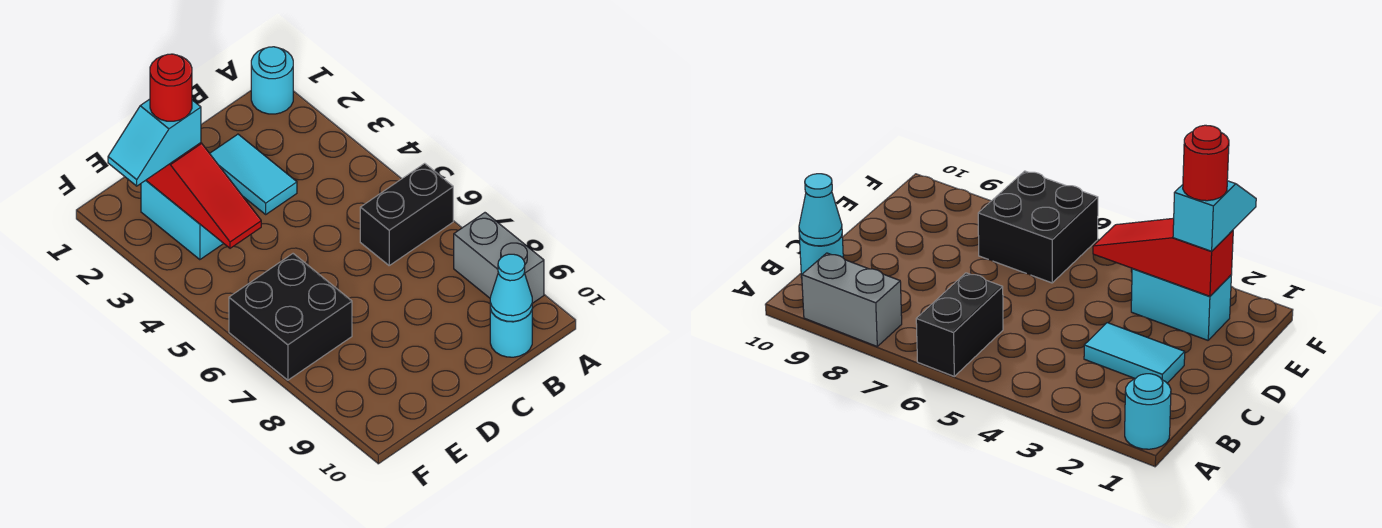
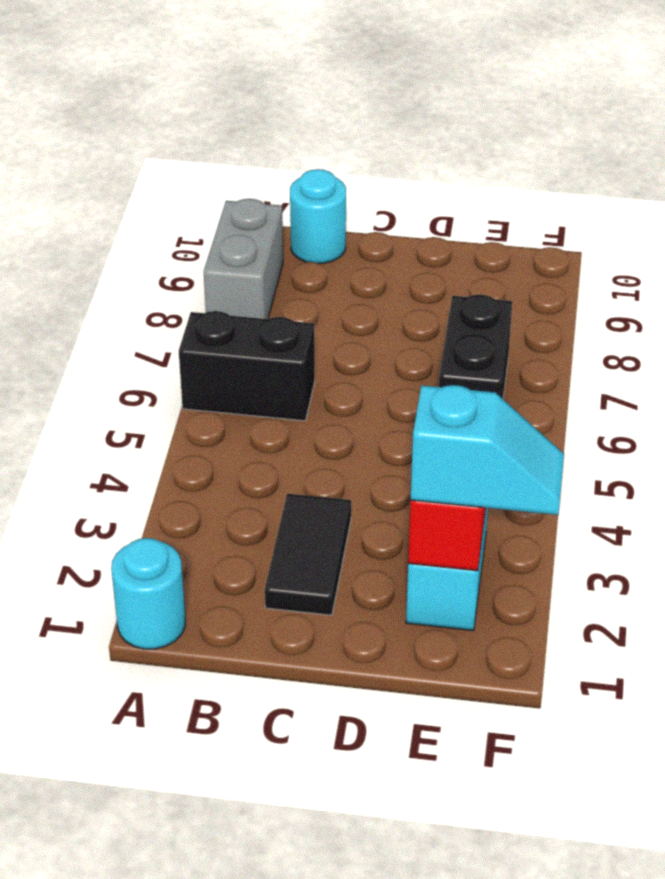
cyan 1x1 cone [490,254,532,322] -> none
cyan 1x2 tile [210,134,297,214] -> black 1x2 tile [265,493,351,615]
red 1x1 round brick [150,54,192,121] -> none
black 2x2 brick [229,254,352,380] -> black 1x2 brick [439,294,513,399]

